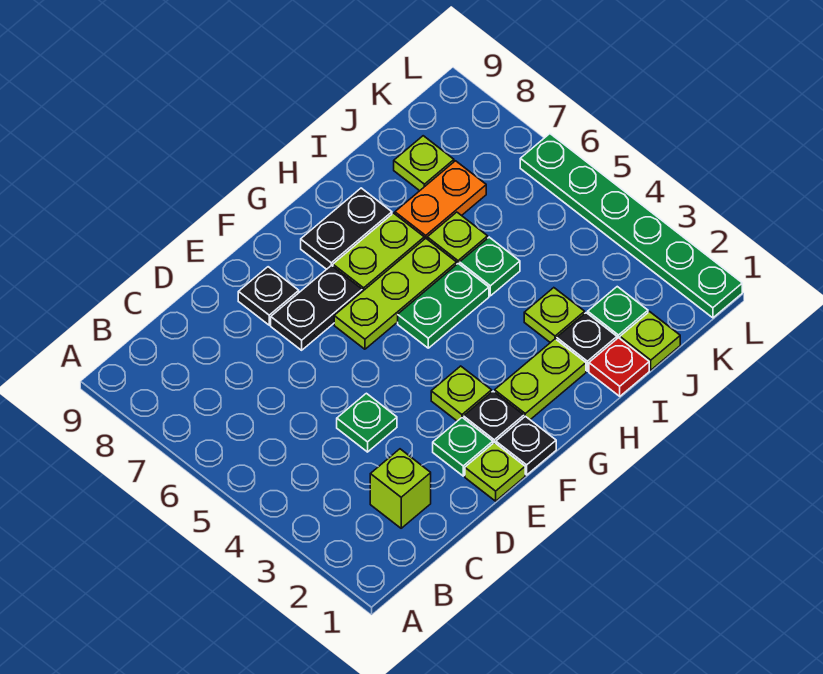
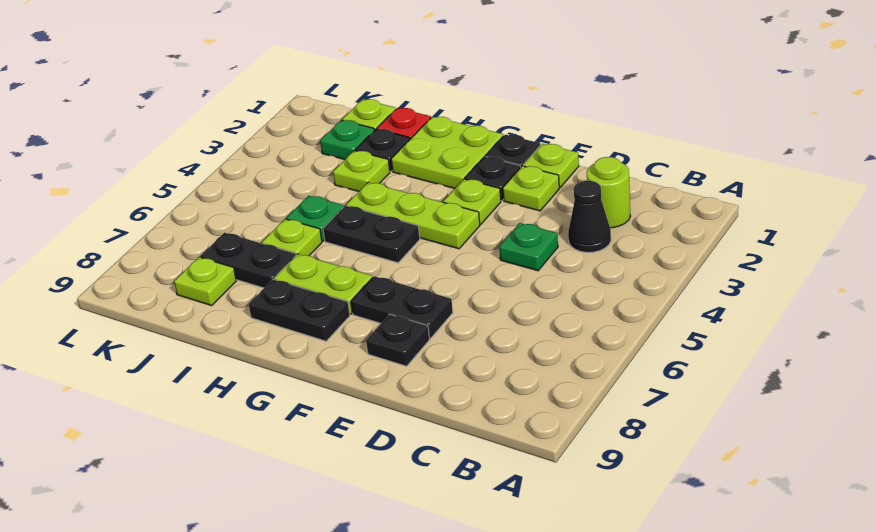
lime 1x1 brick [370,449,431,528] -> lime 1x1 round brick [587,157,631,228]
none -> black 1x1 cone [568,181,611,252]
green 1x1 plate [433,418,493,476] -> lime 1x1 plate [503,166,559,211]
lime 1x3 plate [334,238,457,349] -> lime 1x3 plate moved to [346,182,480,249]
lime 1x2 plate [495,339,586,420] -> lime 2x2 plate [391,117,503,188]
green 1x2 plate [398,264,489,348] -> black 1x2 plate [323,206,420,263]
orange 1x2 plate [395,161,486,239] -> black 1x2 plate [200,233,296,288]
green 1x6 plate [520,134,742,318] -> none

